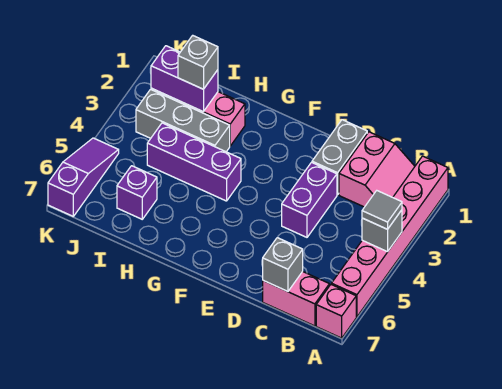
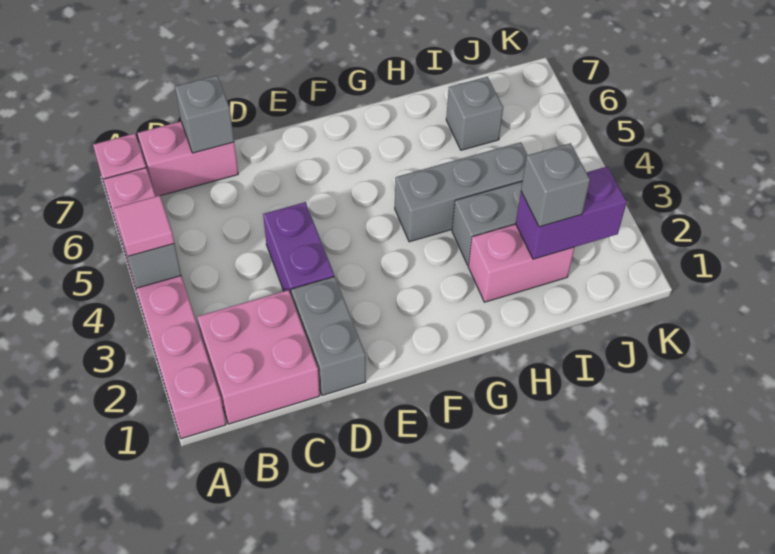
grey 1x1 tile [362,191,402,229] -> pink 1x1 tile [114,196,174,256]
pink 2x2 slope [339,132,415,207] -> pink 2x2 brick [197,290,320,424]
purple 1x3 brick [147,123,241,201] -> grey 1x3 brick [395,142,527,242]
purple 1x1 brick [117,166,157,219] -> grey 1x1 brick [446,77,503,150]
purple 1x3 slope [48,138,119,216] -> none

